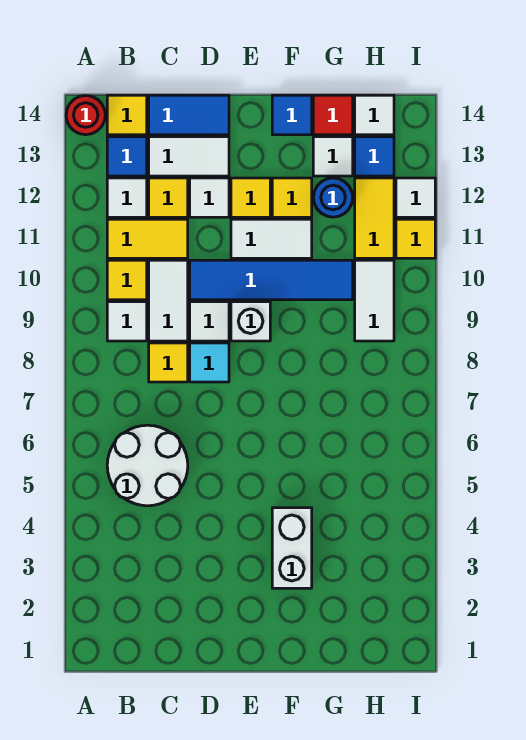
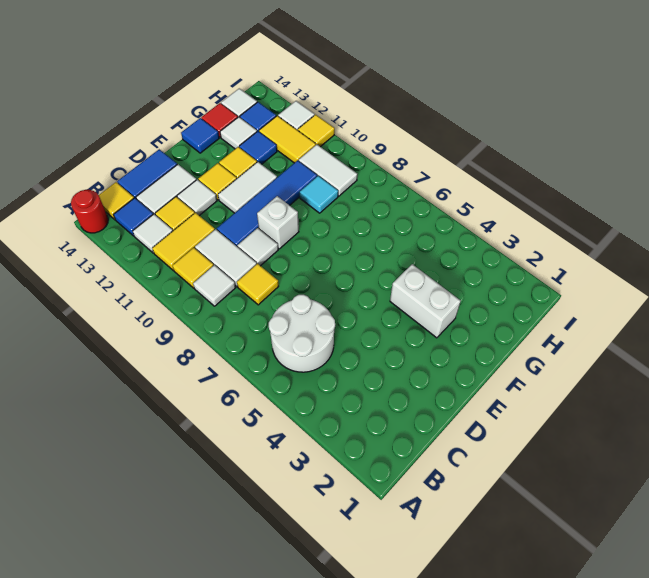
cyan 1x1 tile [190,343,229,382] -> cyan 1x1 tile moved to [300,176,338,213]
blue 1x1 round brick [314,178,353,217] -> blue 1x1 tile [239,131,277,164]

